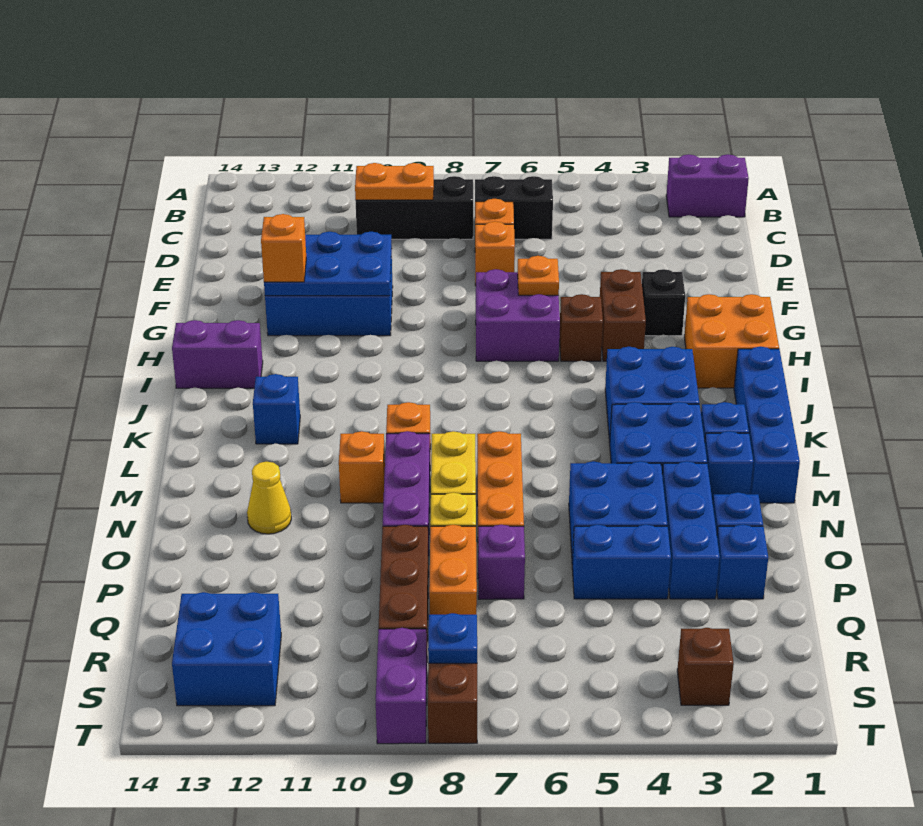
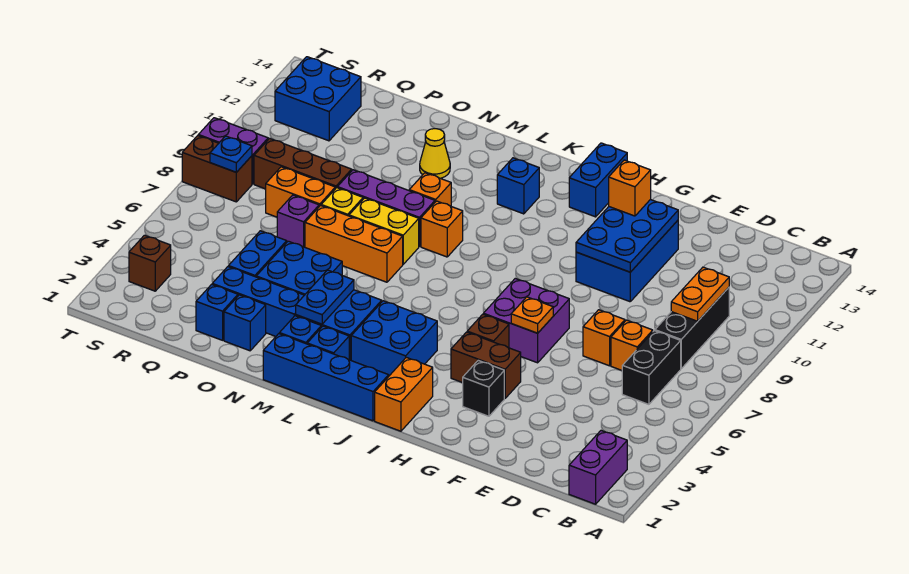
orange 2x2 brick [684,294,779,388] -> orange 1x2 brick [375,357,433,431]
purple 1x2 brick [172,320,263,388] -> blue 1x2 brick [569,143,627,217]
none -> blue 1x2 plate [296,270,354,324]

